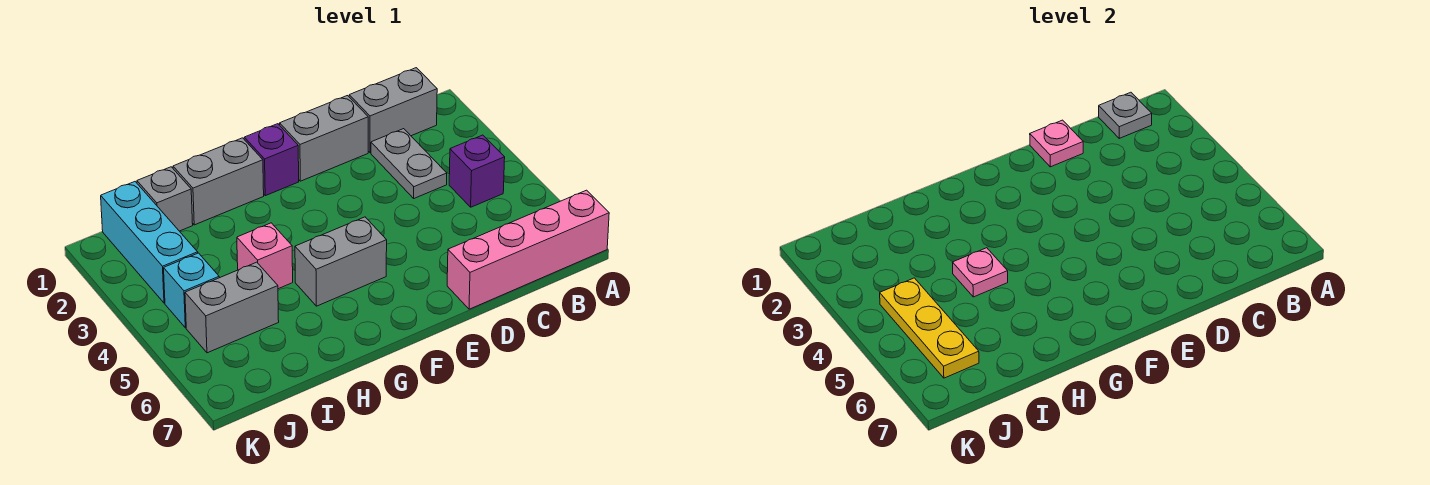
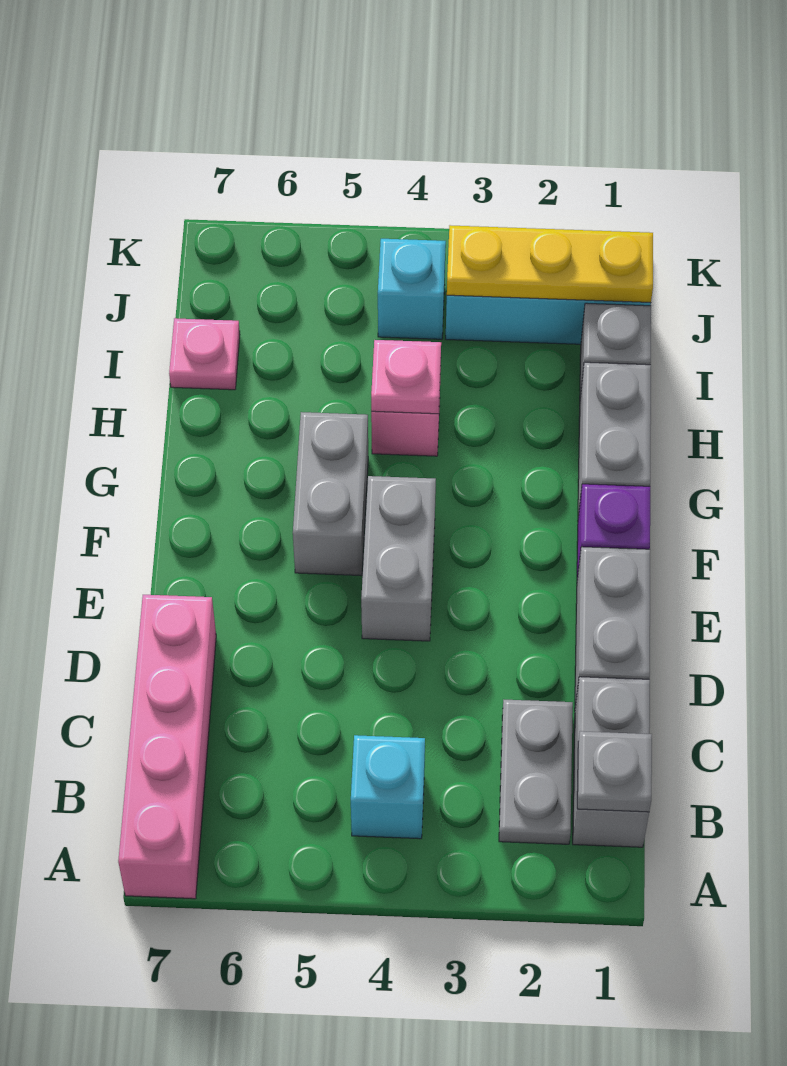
purple 1x1 brick [449,135,505,207] -> cyan 1x1 brick [351,735,425,839]
grey 1x2 plate [371,129,447,198] -> grey 1x2 plate turned to [499,700,573,844]
pink 1x1 plate [1030,120,1083,167] -> pink 1x1 plate moved to [169,318,240,390]
grey 1x2 brick [185,262,279,353] -> grey 1x2 brick moved to [361,476,436,641]
yellow 1x3 plate [880,278,979,378] -> yellow 1x3 plate moved to [447,225,653,303]

